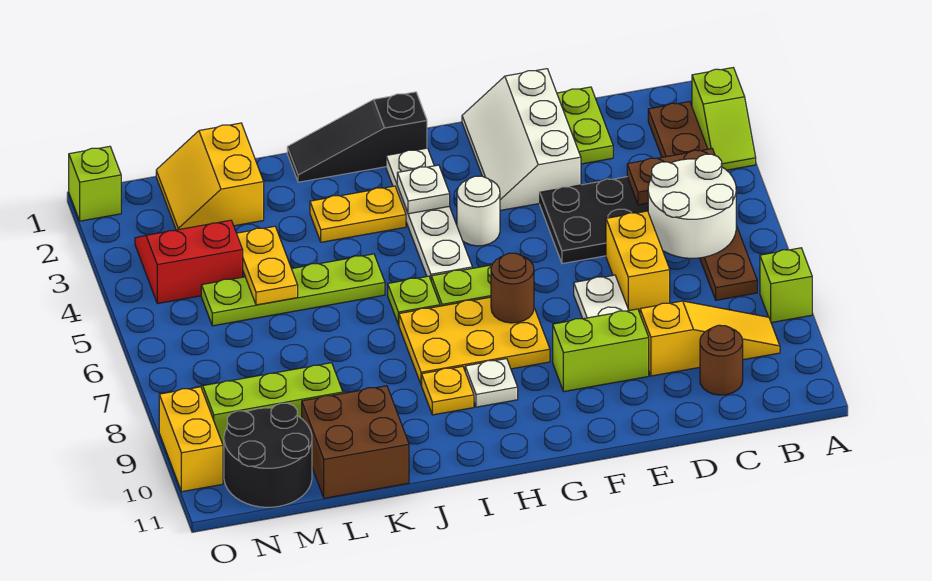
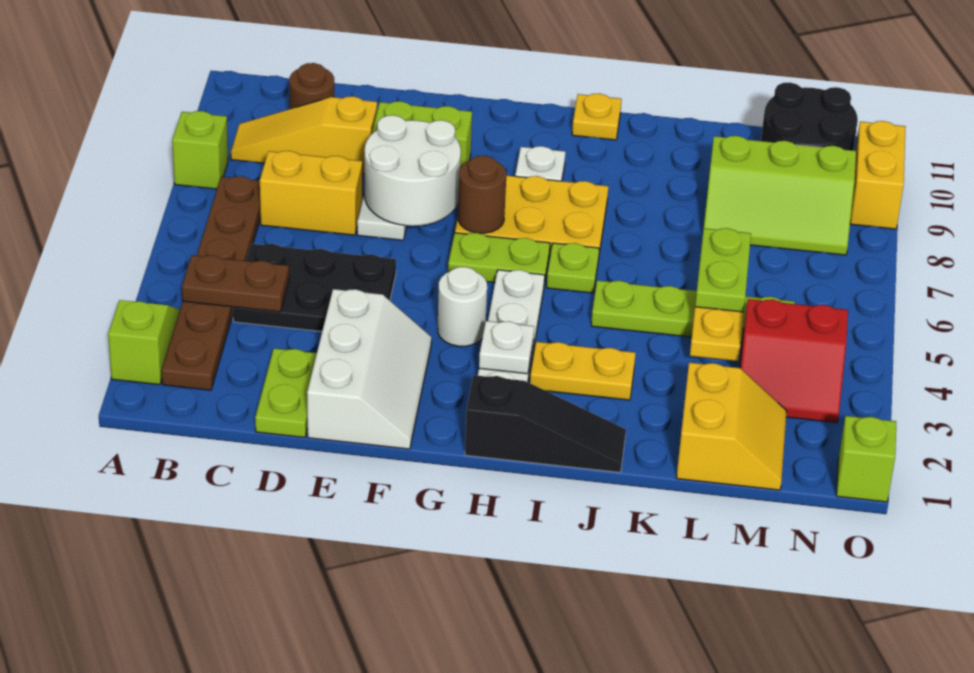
white 2x2 round brick [648,154,736,258] -> white 2x2 round brick moved to [364,115,461,226]
yellow 1x2 brick [606,211,670,313] -> yellow 1x2 brick turned to [260,151,363,235]
yellow 1x1 plate [422,366,474,415] -> yellow 1x1 plate moved to [572,93,622,140]
brown 2x2 brick [302,386,409,498] -> none
none -> lime 1x2 plate [695,228,751,312]

